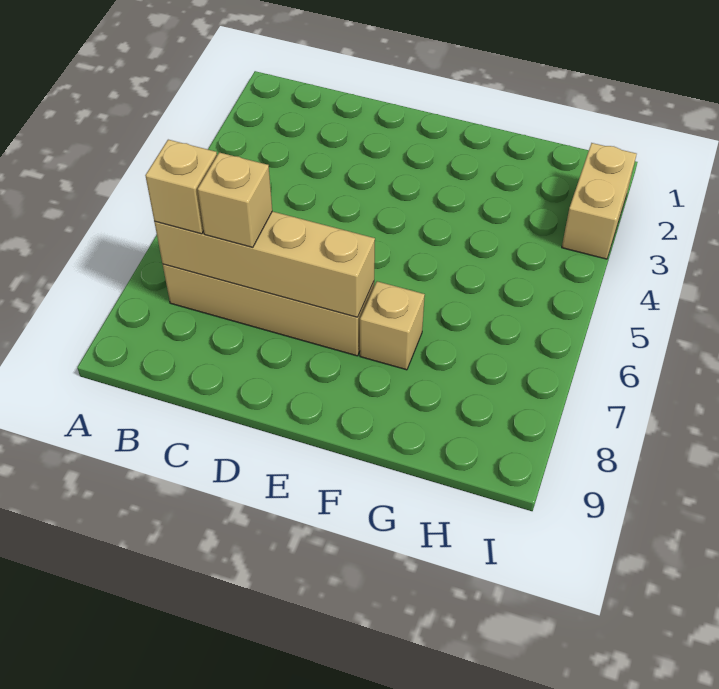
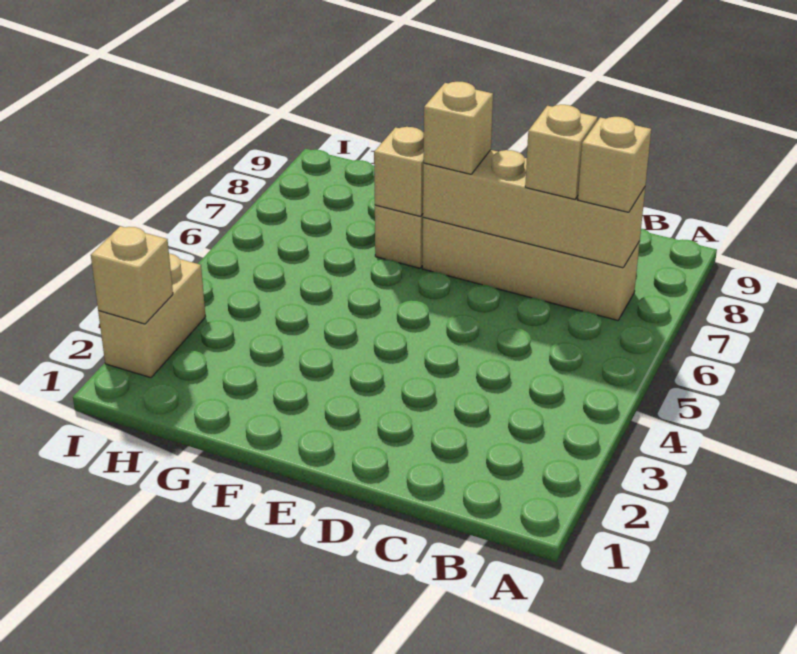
none -> tan 1x1 brick [424,82,493,174]
none -> tan 1x1 brick [374,127,424,216]
none -> tan 1x1 brick [91,226,173,324]

